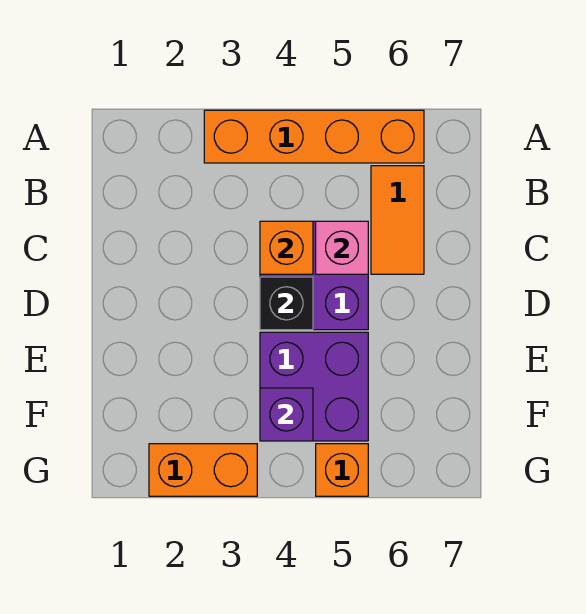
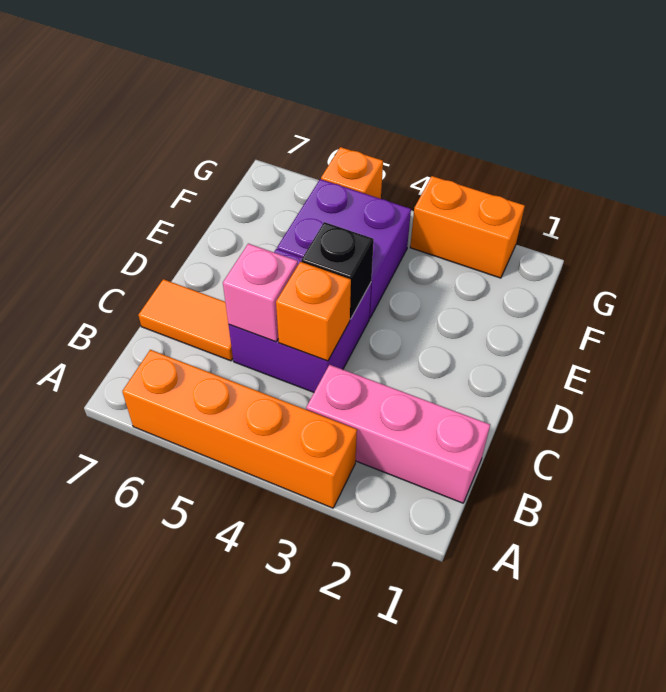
none -> pink 1x3 brick [306,365,490,503]
orange 1x2 tile [371,166,424,274] -> orange 1x2 tile turned to [138,279,233,361]
purple 1x1 brick [260,388,313,441] -> none

